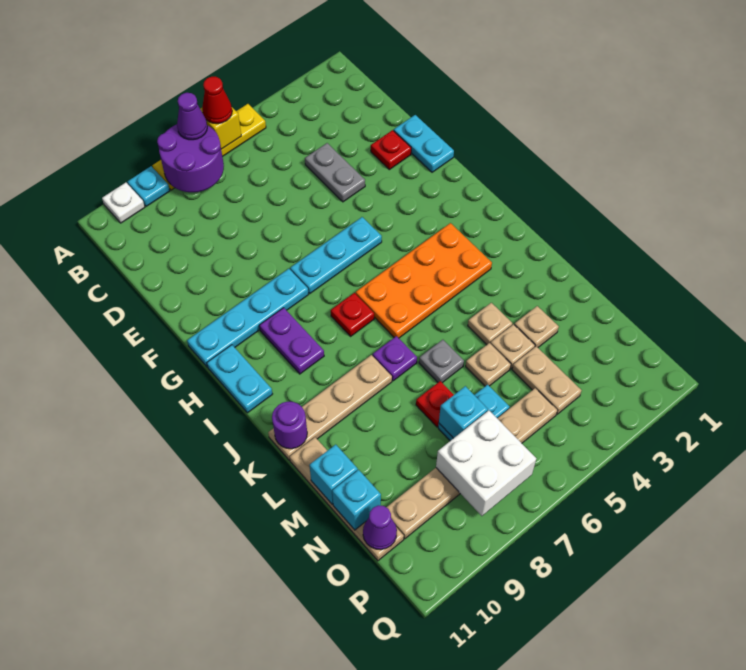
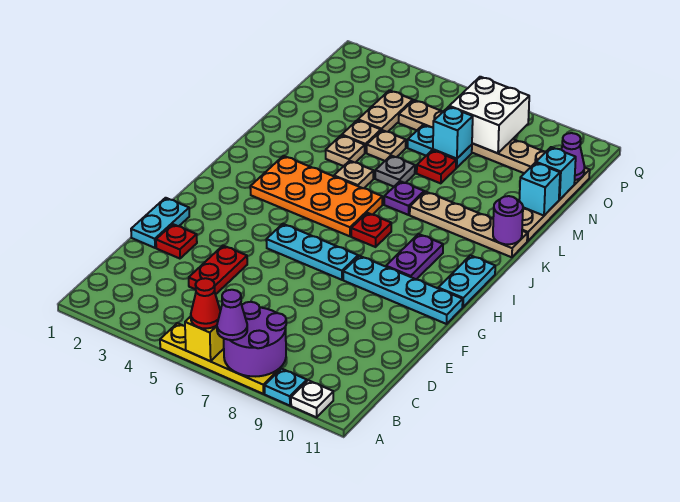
grey 1x2 plate [305,143,365,202] -> red 1x2 plate [189,245,247,294]
tan 1x1 plate [514,306,559,347] -> tan 1x1 plate moved to [334,161,374,188]

